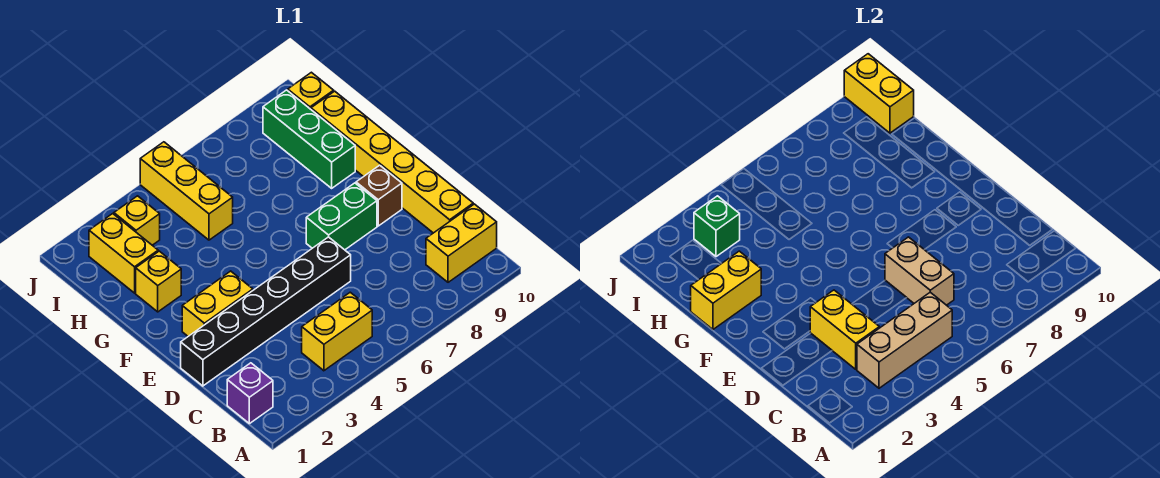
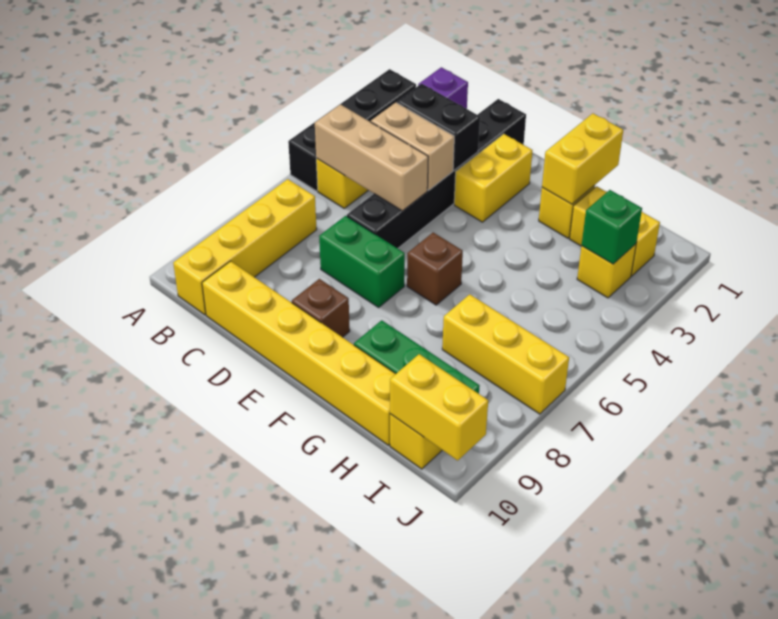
none -> black 1x4 brick [288,69,416,191]
tan 1x3 brick [857,292,952,388] -> tan 1x3 brick turned to [315,104,428,211]
yellow 1x2 brick [426,204,497,282] -> yellow 1x4 brick [173,179,317,315]
yellow 1x2 brick [810,290,879,369] -> black 1x2 brick [397,84,480,170]
tan 1x2 brick [885,237,954,305] -> tan 1x2 brick moved to [371,103,454,190]
green 1x2 brick [306,183,377,250] -> green 1x2 brick turned to [319,216,405,307]
none -> brown 1x1 brick [407,233,463,305]
yellow 1x3 brick [140,142,233,240] -> yellow 1x3 brick moved to [442,294,569,414]

